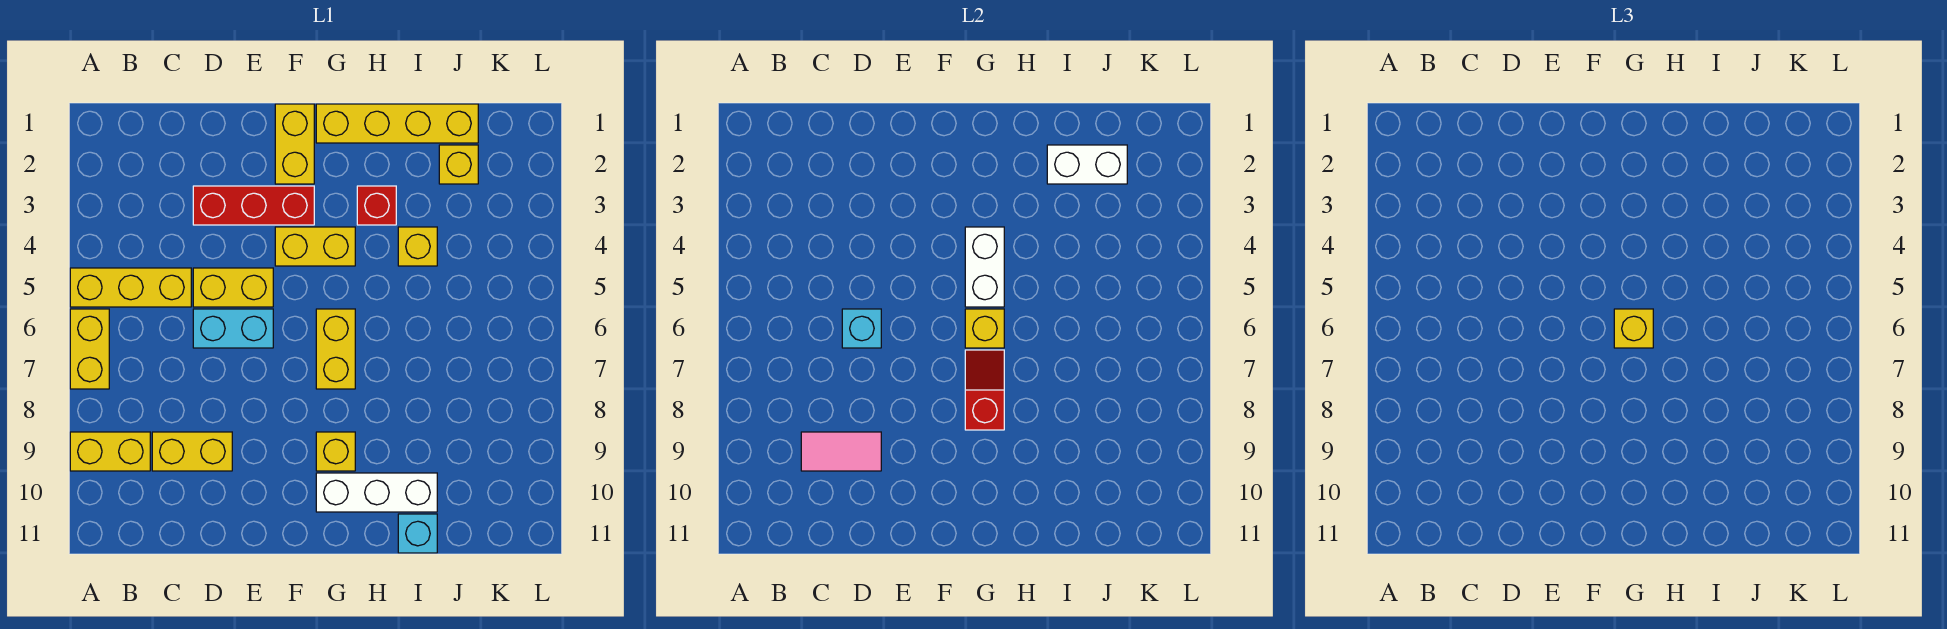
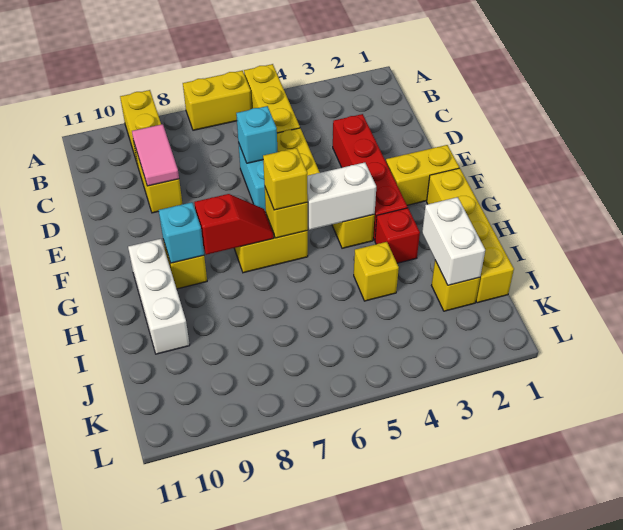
red 1x3 brick [193,186,314,225] -> red 1x4 brick [333,114,407,240]
cyan 1x1 brick [398,514,437,553] -> cyan 1x1 brick moved to [159,202,204,263]

